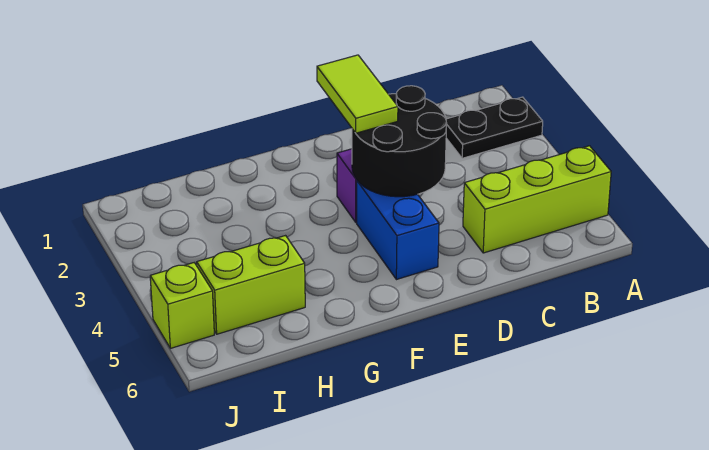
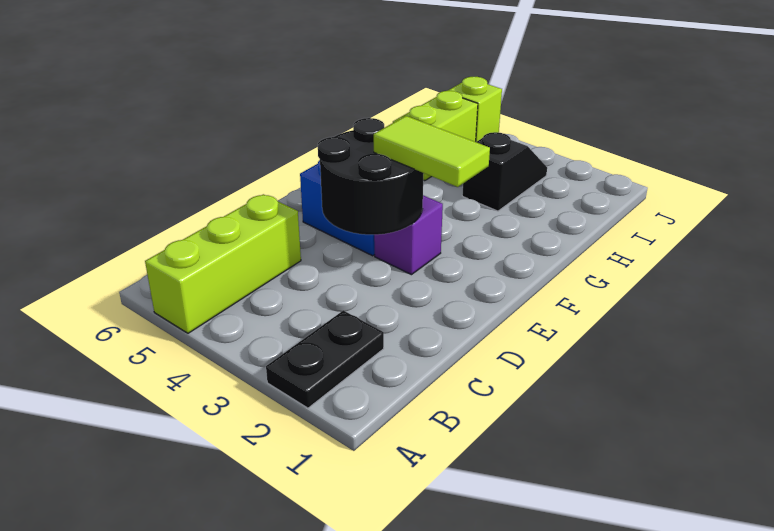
none -> black 1x2 slope [462,132,547,211]

